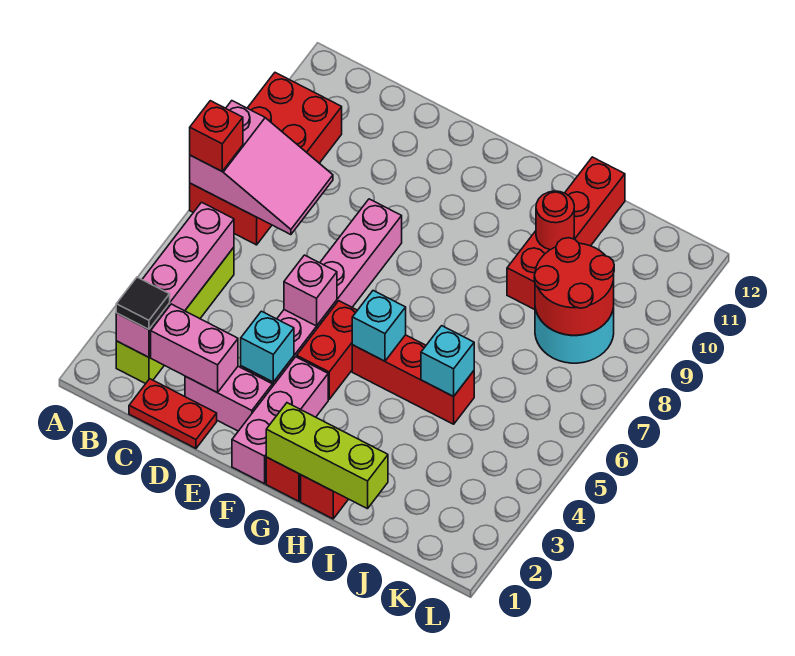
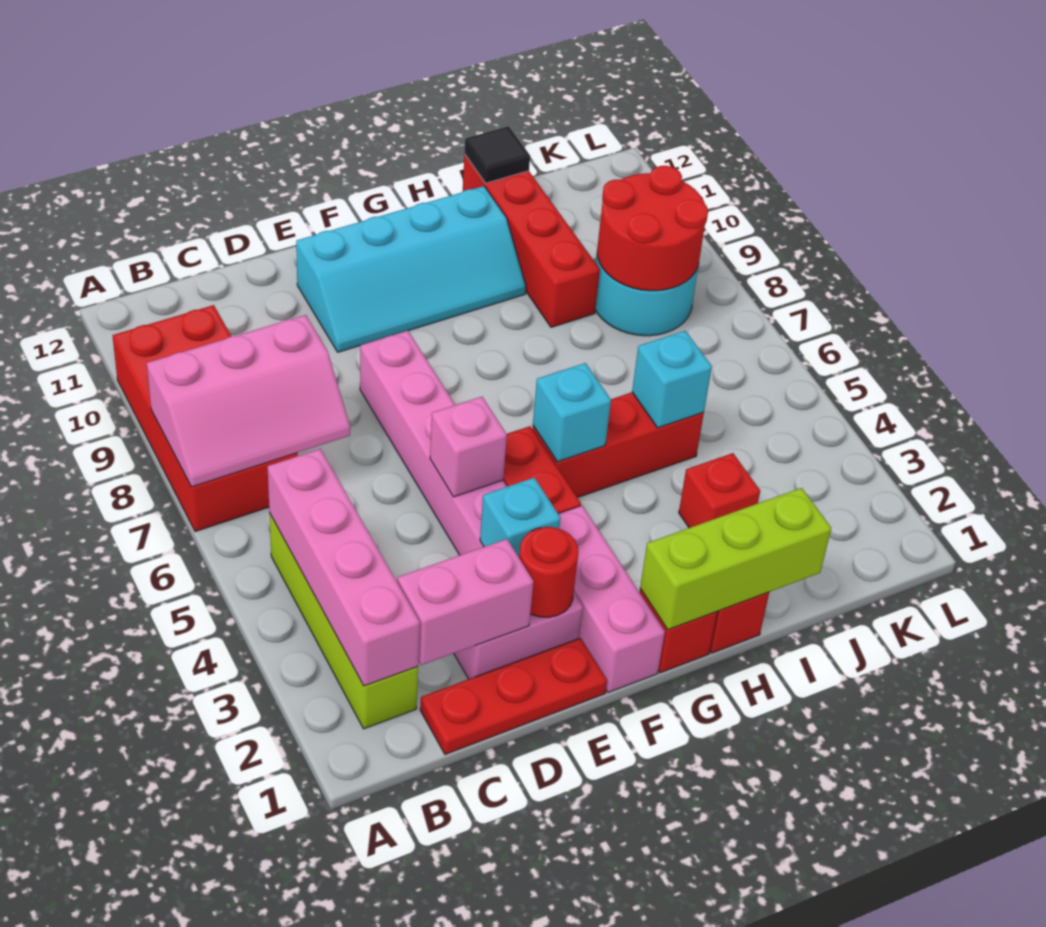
pink 2x3 slope [190,101,333,235] -> pink 2x3 slope turned to [147,315,350,487]
red 1x1 brick [190,101,243,171] -> red 1x1 brick moved to [679,453,760,528]
black 1x1 tile [116,277,170,329] -> black 1x1 tile moved to [465,126,530,183]
red 1x2 plate [129,379,217,448] -> red 1x3 plate [420,638,607,754]
none -> cyan 2x4 slope [296,186,526,352]
red 1x1 round brick [536,191,574,250] -> red 1x1 round brick moved to [519,527,578,617]

